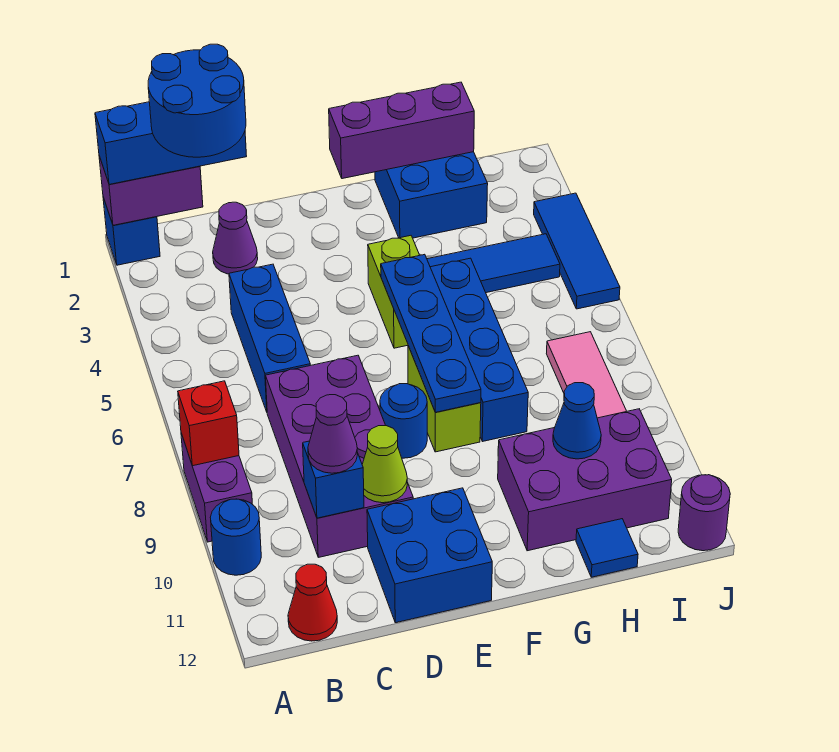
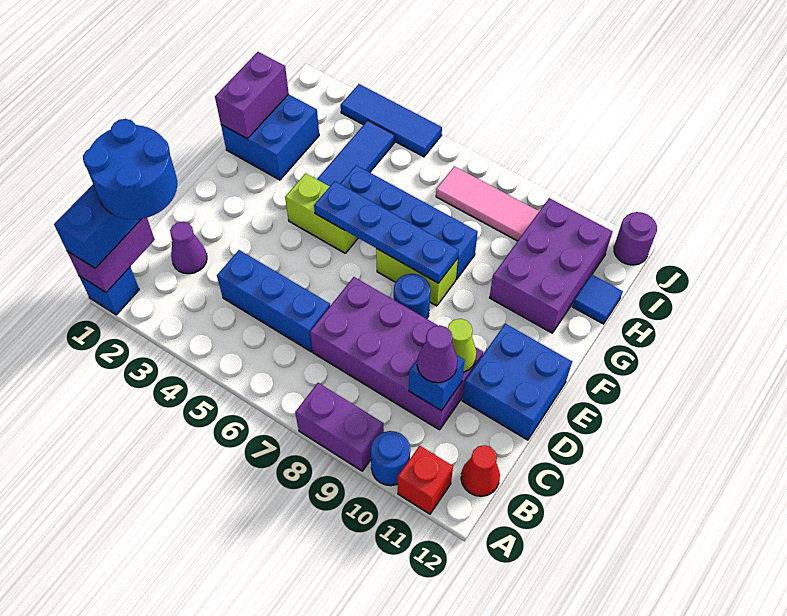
red 1x1 brick [178,381,239,466] -> red 1x1 brick moved to [398,446,453,514]
purple 1x3 brick [329,82,474,179] -> purple 1x2 brick [215,52,289,139]
blue 1x1 cone [553,383,601,459] -> none

